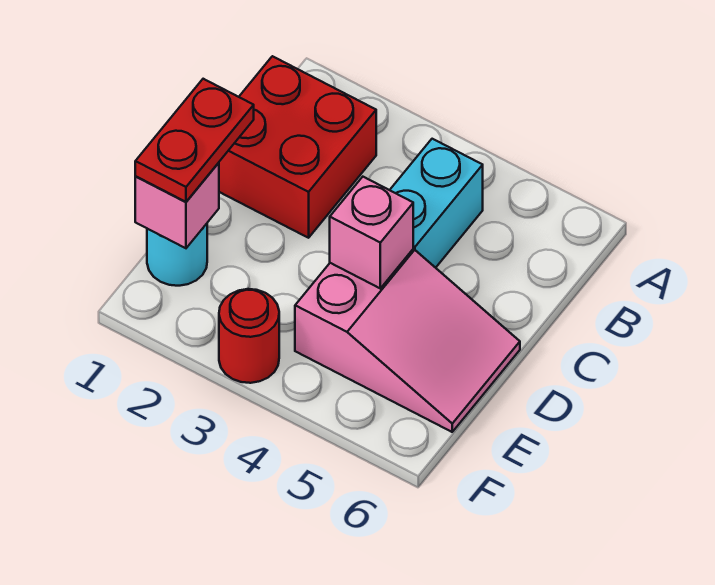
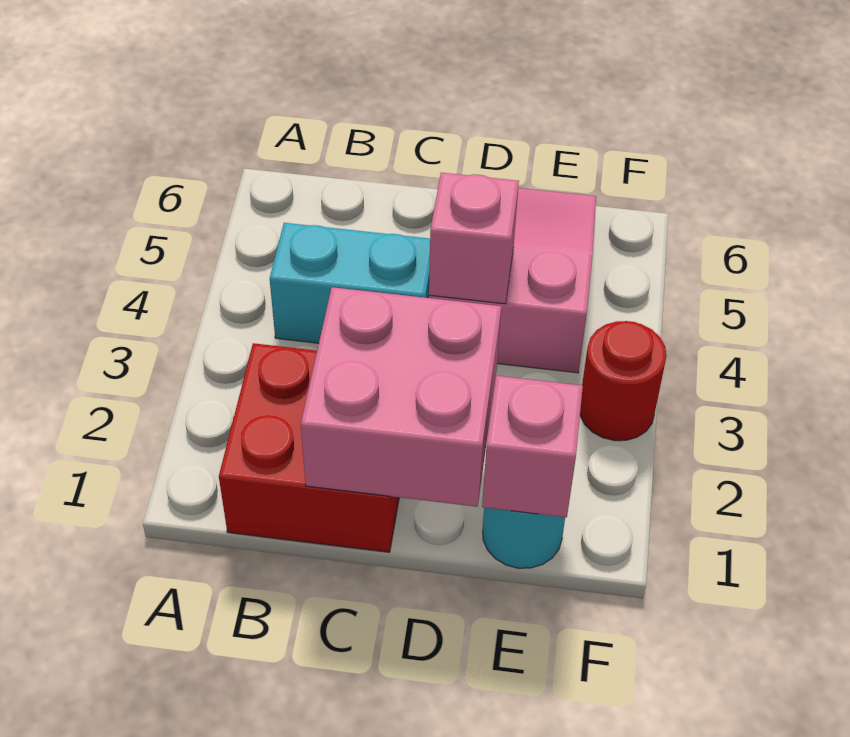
none -> pink 2x2 brick [301,287,501,507]
red 1x2 plate [135,79,254,202] -> none

